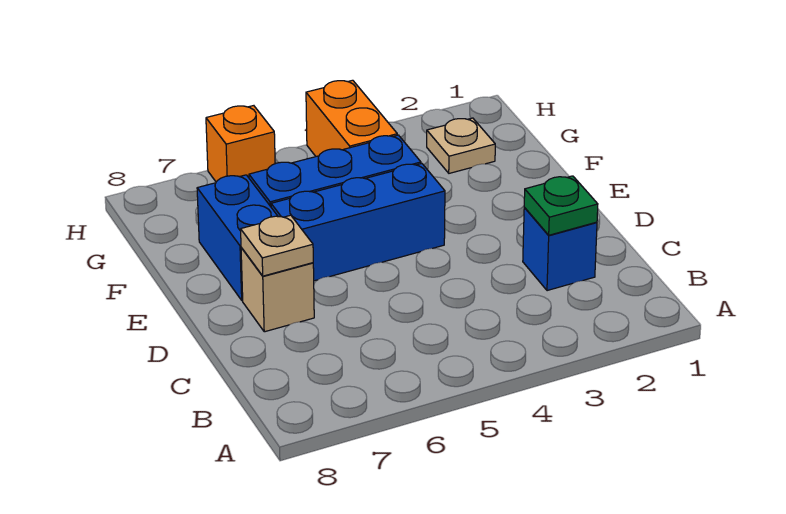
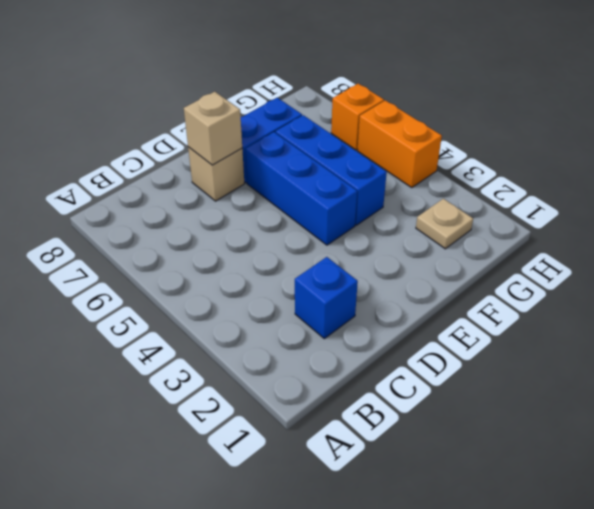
green 1x1 plate [524,176,598,235] -> none
tan 1x1 plate [241,215,313,276] -> tan 1x1 brick [184,92,242,165]
orange 1x2 brick [306,80,397,156] -> orange 1x2 brick turned to [357,100,442,188]

